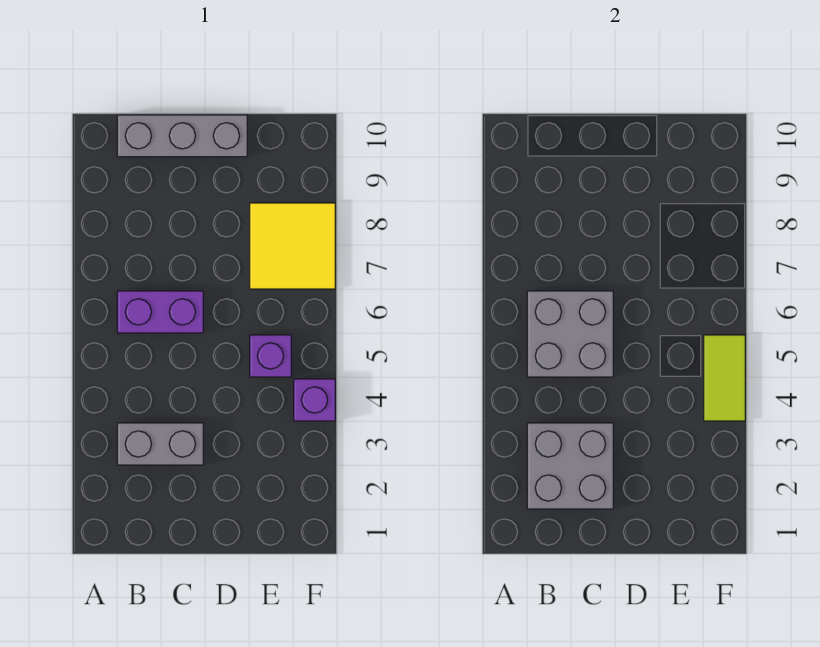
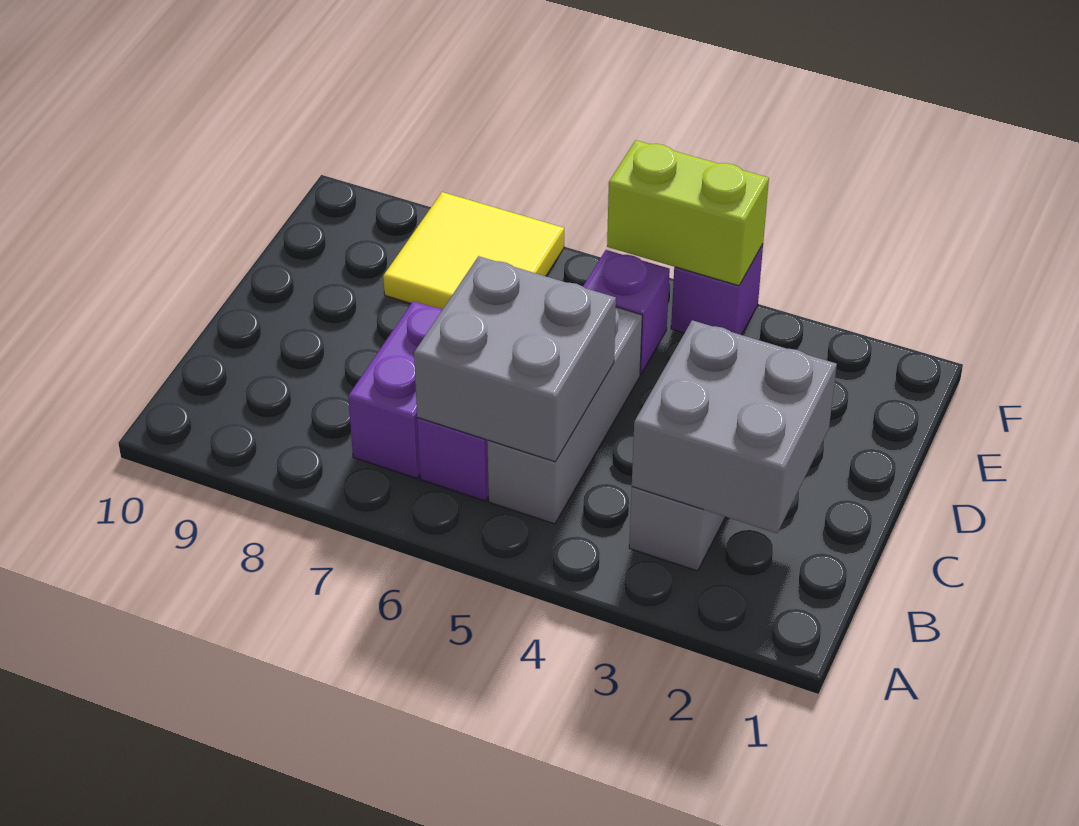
none -> purple 1x2 brick [348,301,442,478]
grey 1x3 brick [117,115,247,157] -> grey 1x3 brick moved to [487,307,642,524]
lime 1x2 tile [704,335,745,421] -> lime 1x2 brick [607,140,769,286]

